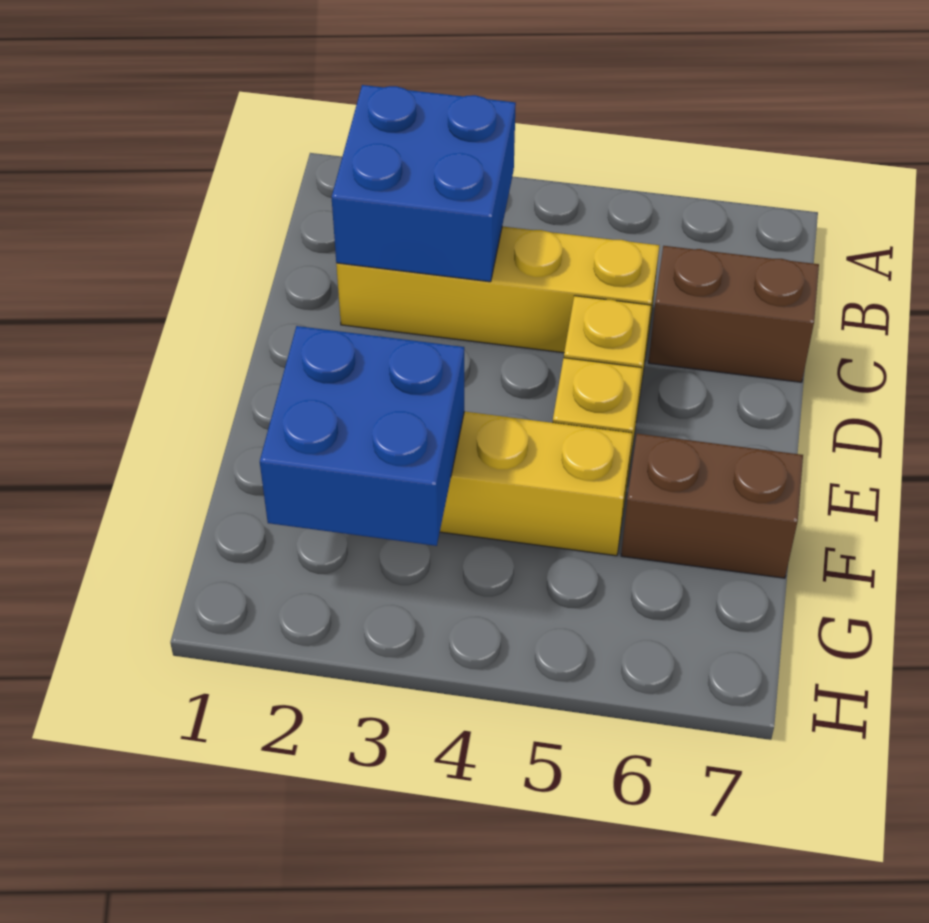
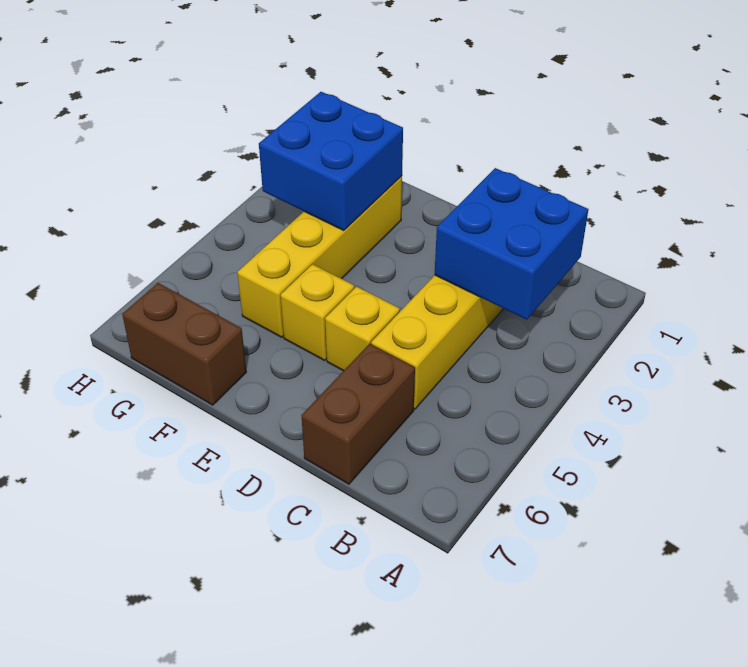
brown 1x2 brick [621,434,803,578] -> brown 1x2 brick turned to [122,283,246,405]

